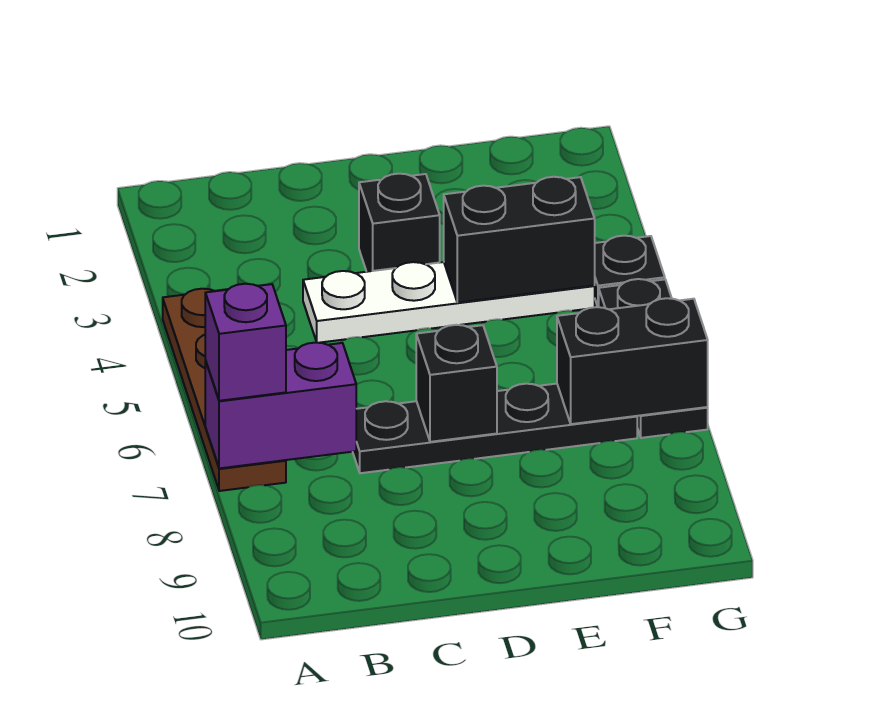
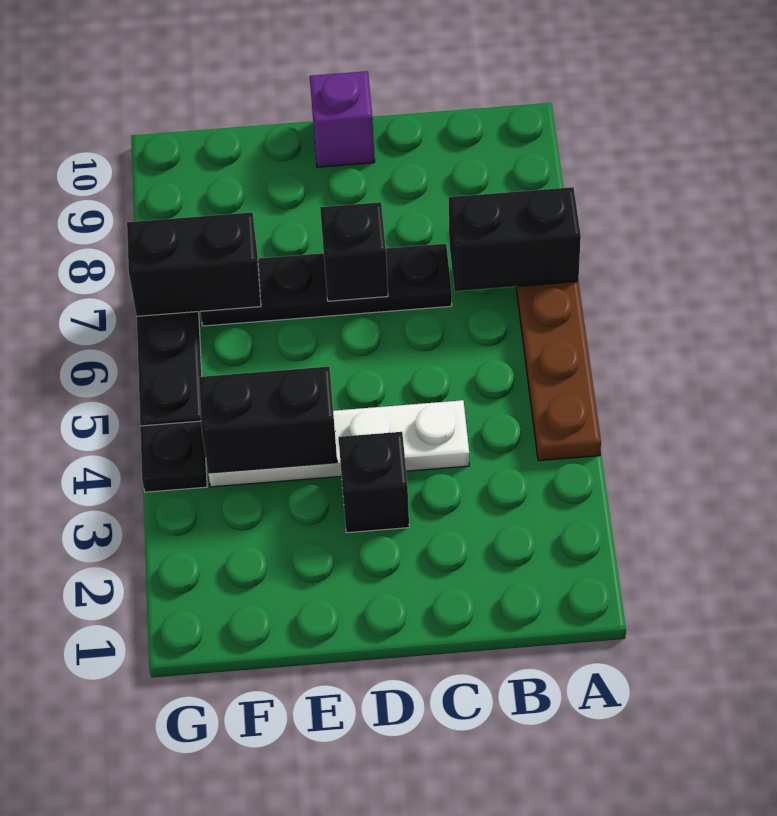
purple 1x2 brick [205,343,356,468] -> black 1x2 brick [449,187,581,291]
purple 1x1 brick [205,284,286,401] -> purple 1x1 brick moved to [310,71,375,167]

